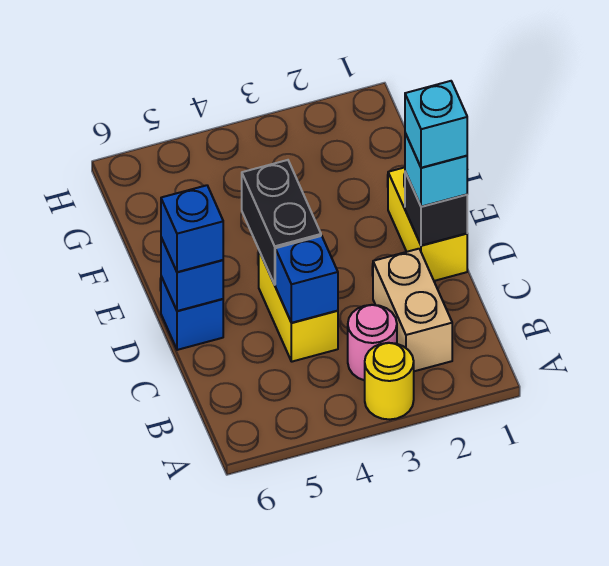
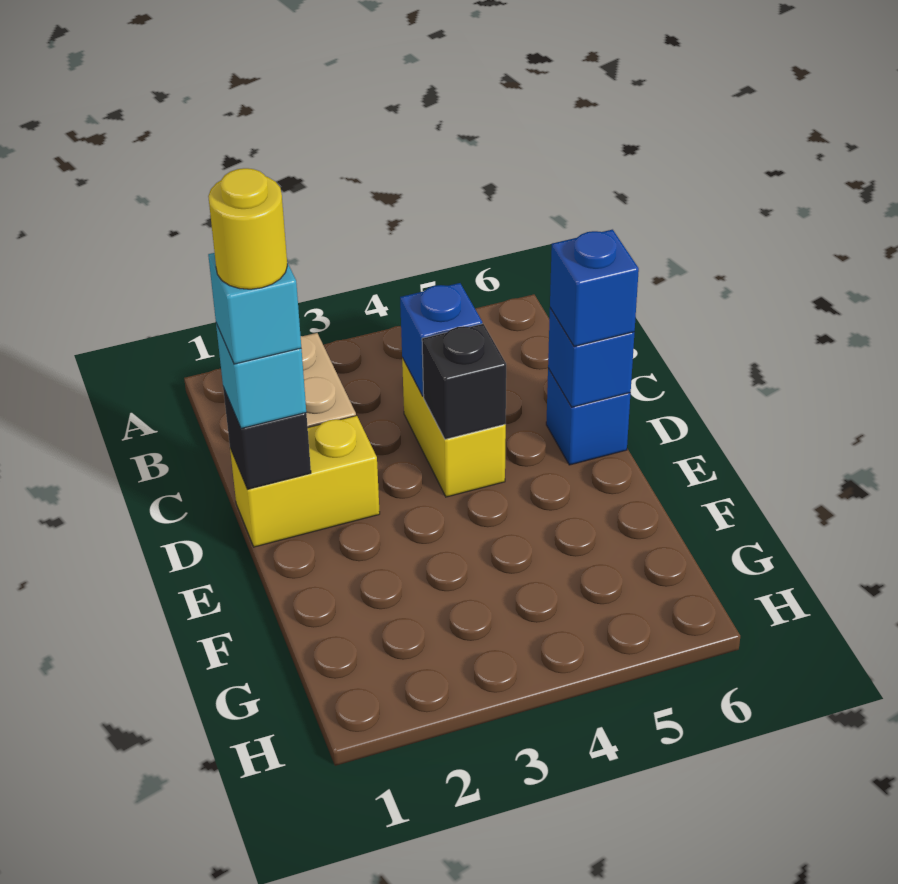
yellow 1x1 round brick [365,343,414,419] -> yellow 1x1 round brick moved to [208,168,287,289]
pink 1x1 round brick [348,305,397,380] -> none
yellow 1x2 brick [388,167,467,281] -> yellow 1x2 brick turned to [230,416,380,547]
black 1x2 brick [242,160,321,285] -> black 1x1 brick [422,324,506,439]

